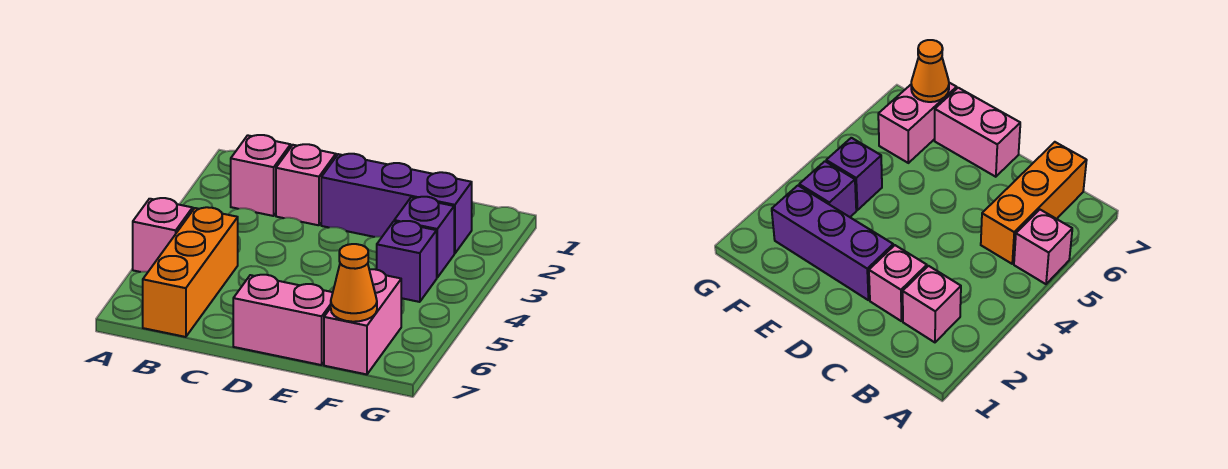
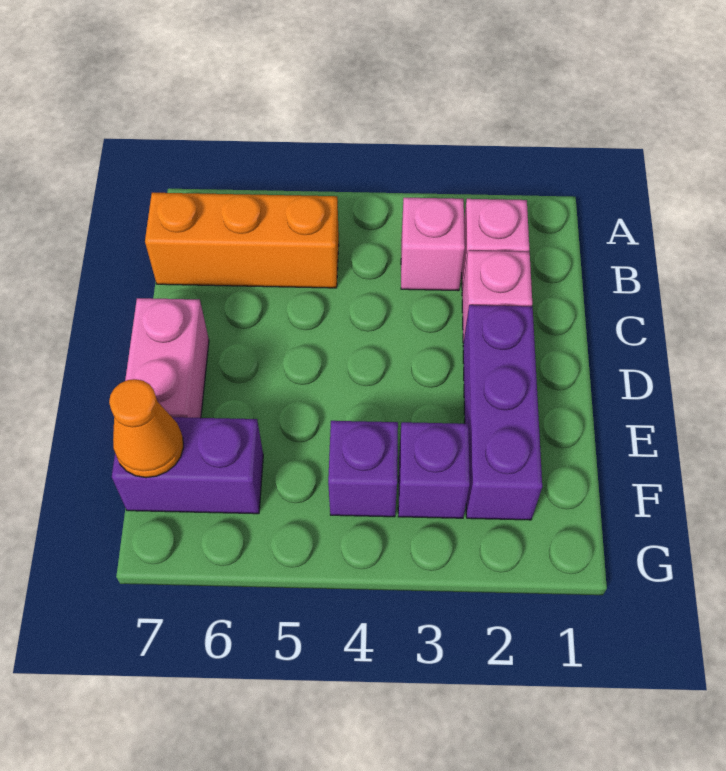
pink 1x1 brick [133,198,193,272] -> pink 1x1 brick moved to [401,198,465,291]
pink 1x2 brick [324,269,401,374] -> purple 1x2 brick [112,417,263,514]

